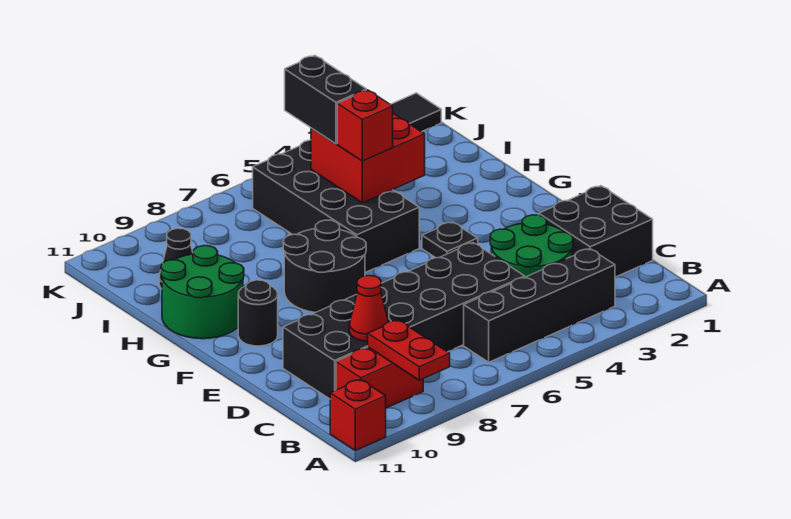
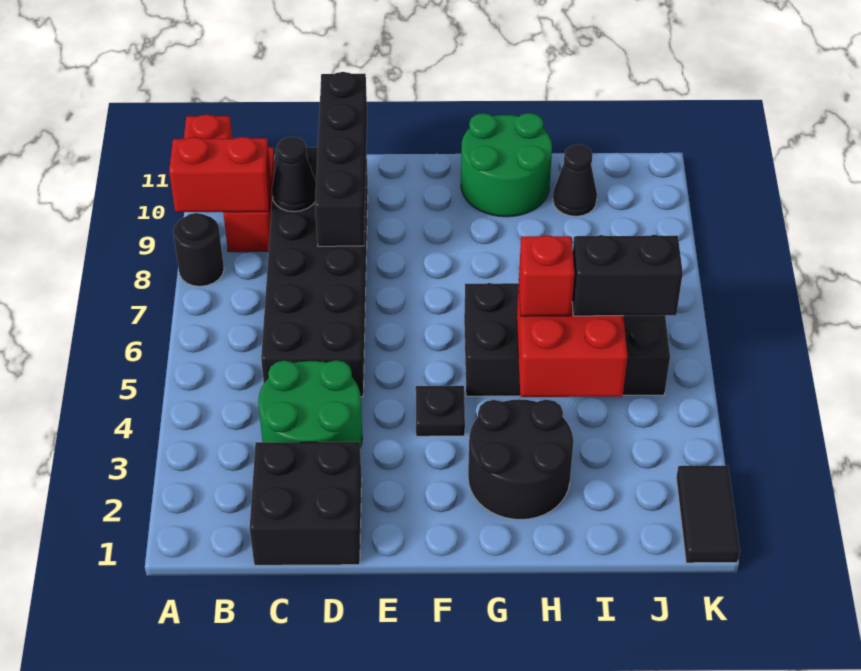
red 1x2 plate [368,320,450,380] -> red 1x2 brick [169,137,271,212]
black 1x4 brick [464,249,615,362] -> black 1x4 brick moved to [315,72,367,246]
red 1x1 cone [349,276,388,342] -> black 1x1 cone [272,137,316,212]
black 2x2 round brick [283,220,366,313] -> black 2x2 round brick moved to [468,399,573,519]
black 1x1 round brick [238,280,278,346] -> black 1x1 round brick moved to [173,213,224,286]

